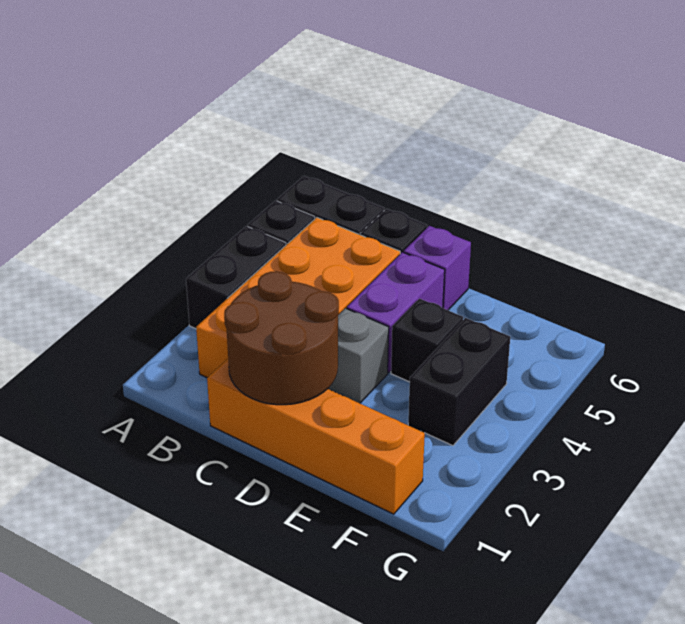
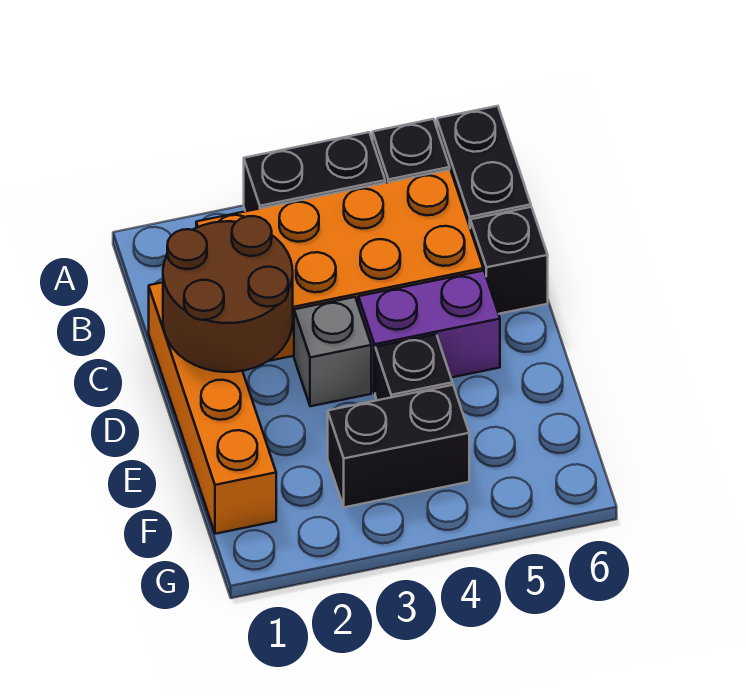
purple 1x1 brick [404,226,471,310] -> none

